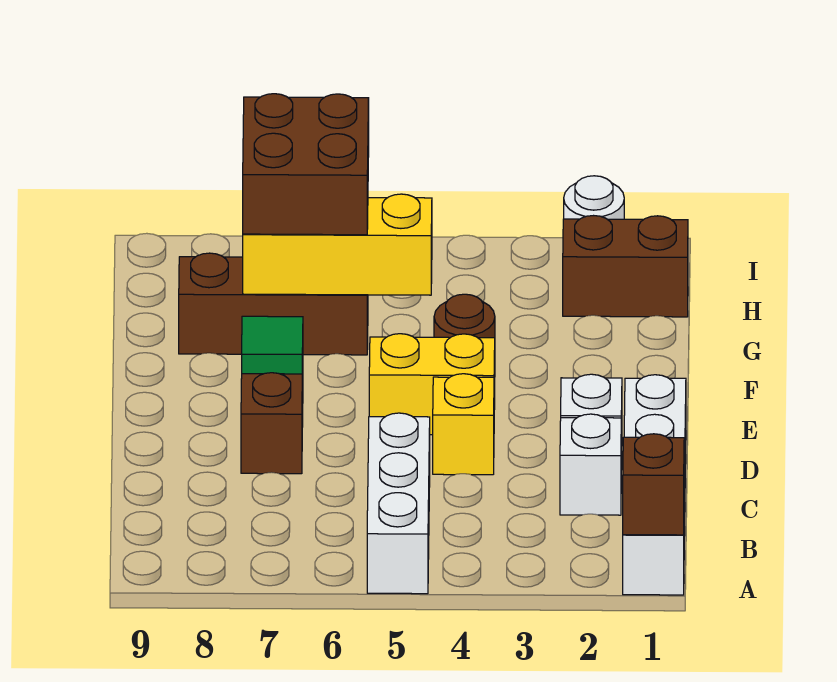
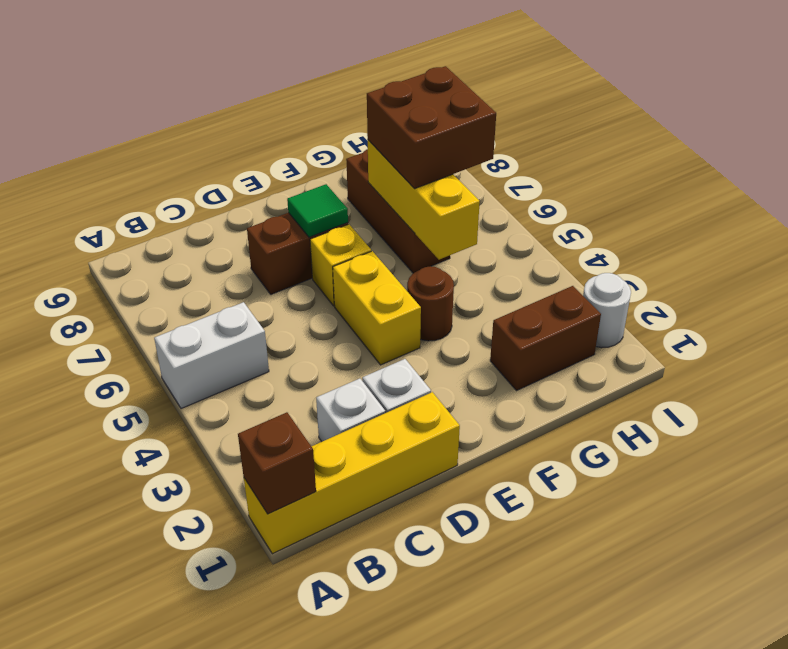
white 1x4 brick [623,375,686,595] -> yellow 1x4 brick [244,392,460,554]
white 1x3 brick [367,413,430,594] -> white 1x2 brick [154,302,269,409]
yellow 1x1 brick [433,374,494,475] -> yellow 1x1 brick moved to [310,224,371,306]
brown 1x2 brick [563,216,688,317] -> brown 1x2 brick turned to [490,286,601,391]

